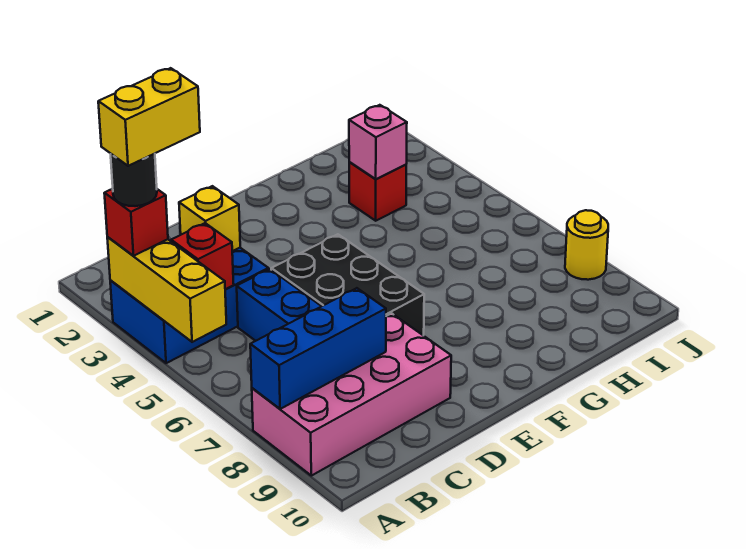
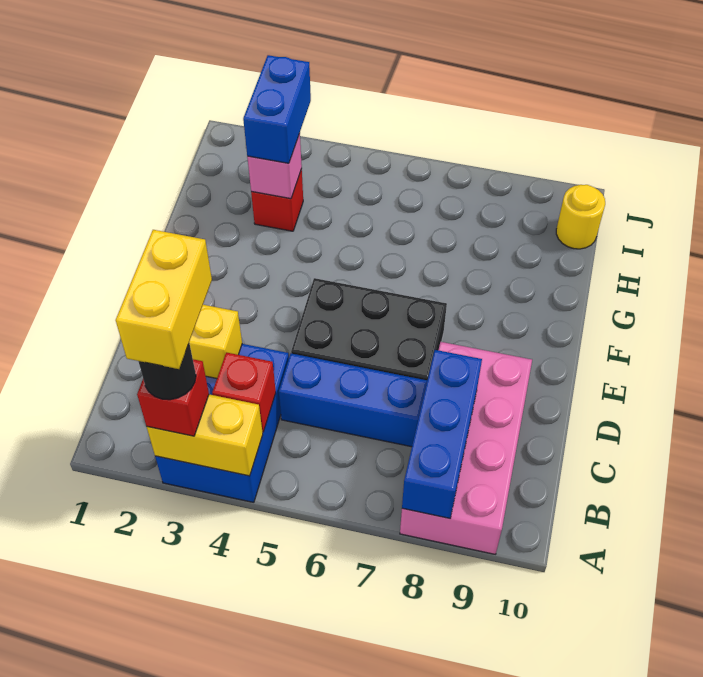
yellow 1x3 brick [107,237,226,342] -> yellow 1x2 brick [147,394,263,476]
none -> blue 1x2 brick [243,55,311,163]
yellow 1x1 round brick [565,210,608,280] -> yellow 1x1 round brick moved to [556,185,605,249]

